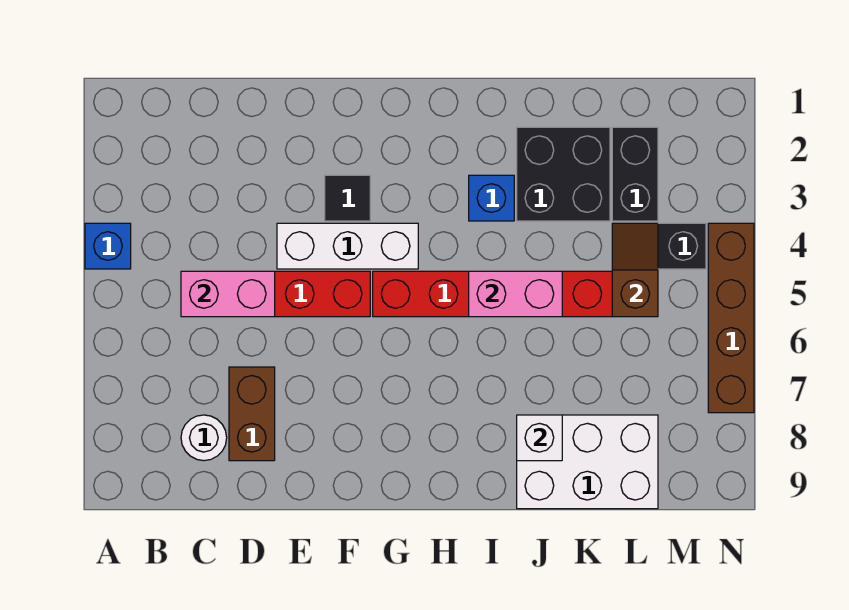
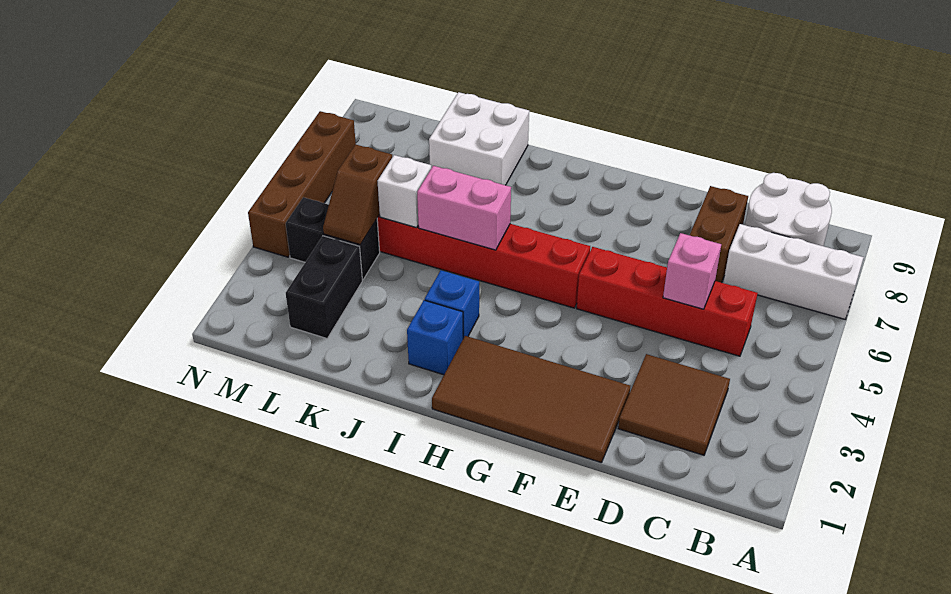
blue 1x1 brick [85,223,131,269] -> blue 1x1 brick moved to [407,300,463,375]
none -> brown 2x2 tile [618,354,730,455]
pink 1x2 brick [181,271,275,317] -> pink 1x1 brick [663,233,721,309]
white 1x1 round brick [181,415,227,461] -> white 2x2 round brick [745,173,832,246]
none -> brown 2x4 tile [432,336,630,463]
white 1x3 brick [277,223,418,269] -> white 1x3 brick moved to [723,224,864,319]
black 1x1 tile [325,175,370,221] -> none
black 2x2 brick [517,127,610,221] -> none
white 2x3 brick [517,415,658,509] -> white 2x2 brick [429,92,529,185]
white 1x1 brick [517,415,562,461] -> white 1x1 brick moved to [378,155,431,228]

